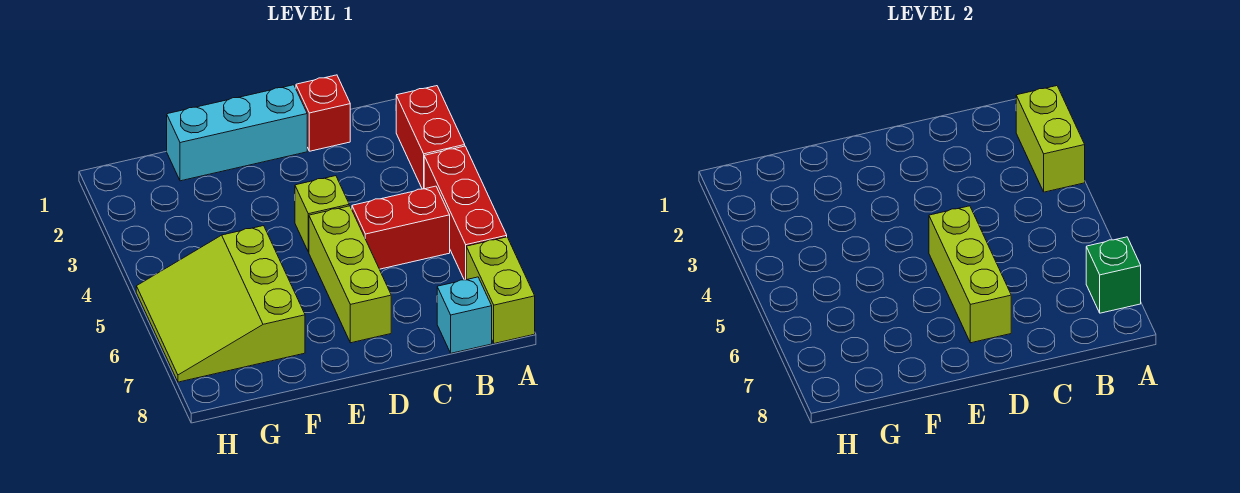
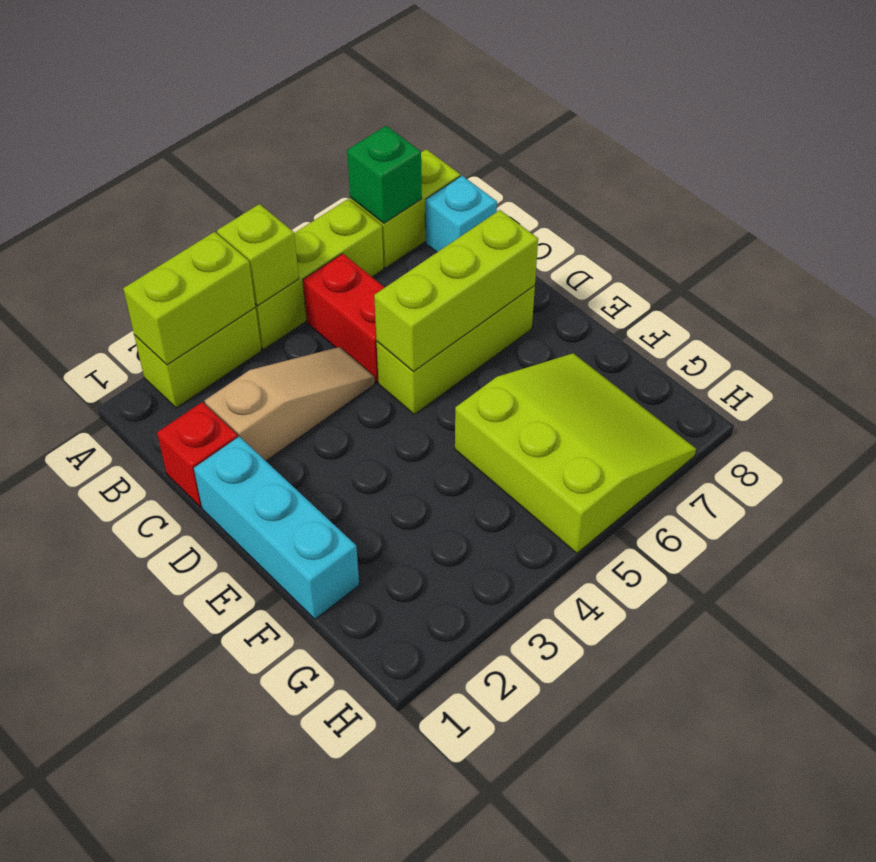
red 1x2 brick [396,86,465,189] -> lime 1x2 brick [134,308,261,408]
red 1x3 brick [424,146,507,280] -> lime 1x3 brick [255,199,384,349]
none -> tan 1x3 slope [205,347,375,461]
lime 1x1 brick [295,176,349,252] -> lime 1x1 brick moved to [217,204,299,306]
lime 3x3 slope [136,226,305,382] -> lime 3x3 slope turned to [455,353,696,553]

